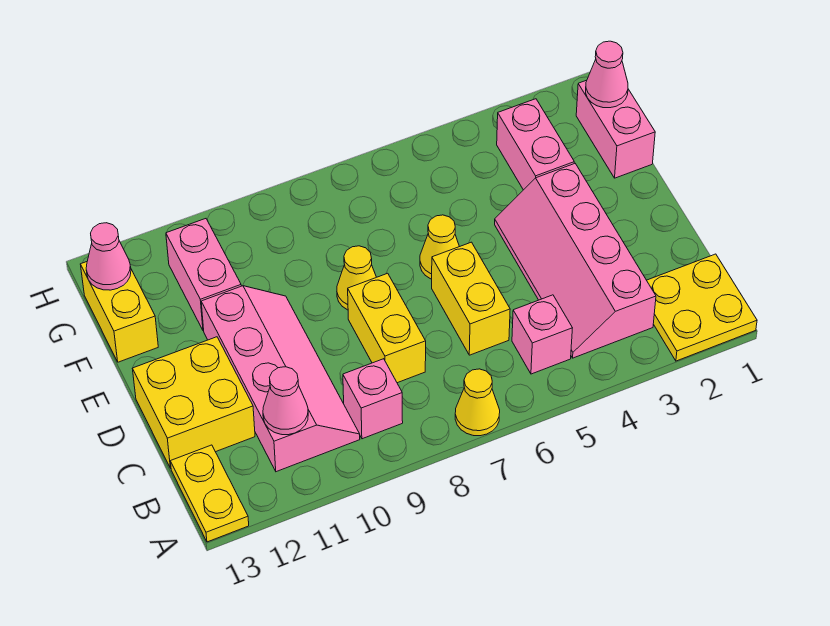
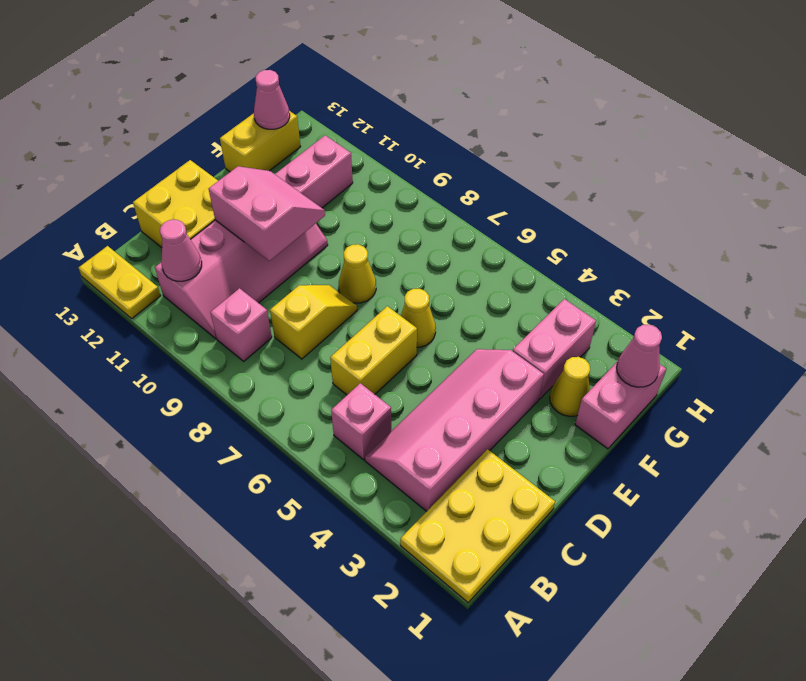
yellow 2x2 plate [647,254,757,361] -> yellow 2x3 plate [400,449,555,603]
yellow 1x1 cone [455,369,500,436] -> yellow 1x1 cone moved to [550,357,590,416]
yellow 1x2 plate [171,445,249,542] -> yellow 1x2 plate turned to [79,246,160,318]
yellow 1x2 brick [348,273,426,383] -> yellow 1x2 slope [270,285,357,359]
none -> pink 2x2 slope [209,166,325,261]

